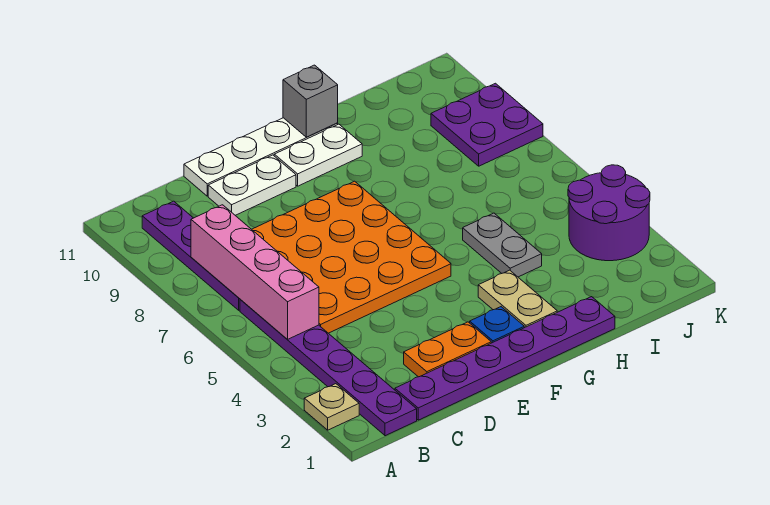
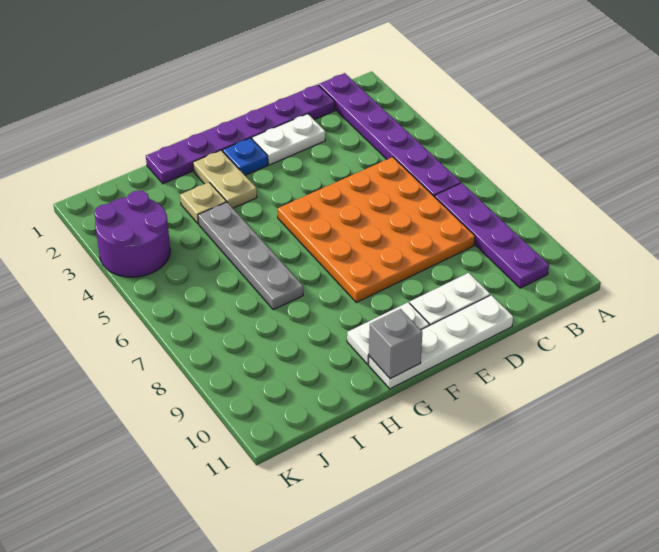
tan 1x1 plate [304,384,359,430] -> tan 1x1 plate moved to [180,182,226,224]
pink 1x4 brick [191,205,319,339] -> none
orange 1x2 plate [404,322,491,377] -> white 1x2 plate [252,114,325,165]
grey 1x2 plate [463,213,542,277] -> grey 1x4 plate [198,202,303,310]
purple 2x2 plate [431,83,543,166] -> none

